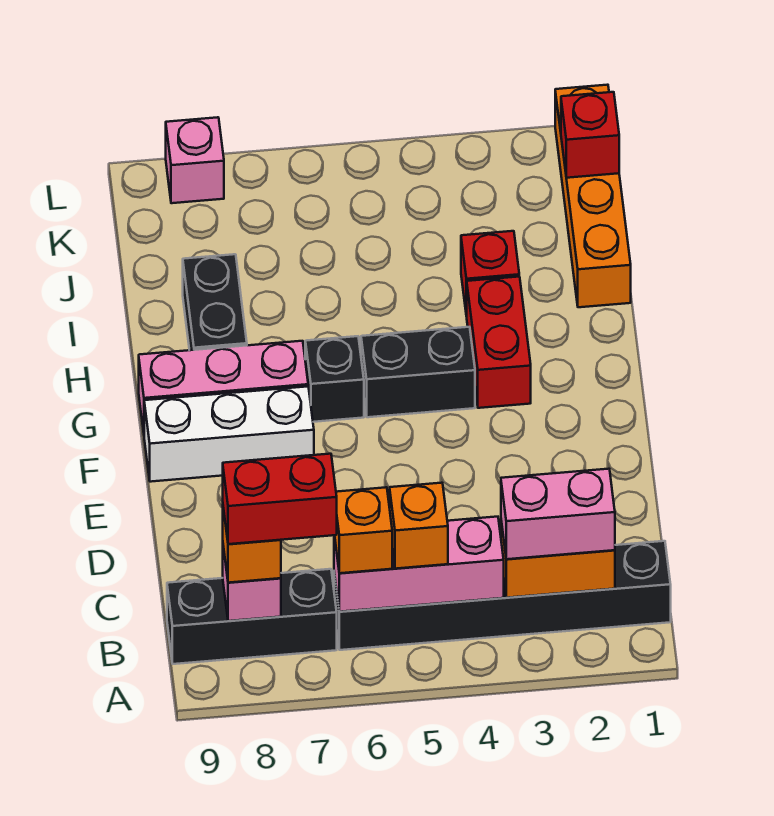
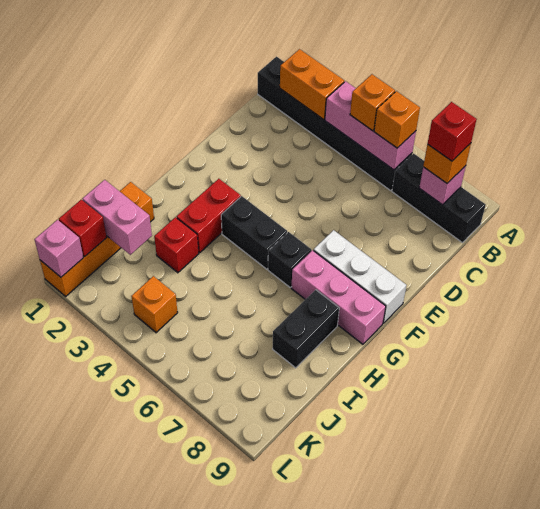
pink 1x2 brick [501,469,615,559] -> pink 1x2 brick moved to [83,180,152,255]
red 1x2 brick [223,454,337,544] -> red 1x1 brick [428,102,477,161]
none -> orange 1x1 brick [131,276,178,333]
pink 1x1 brick [166,117,224,203] -> pink 1x1 brick moved to [34,220,83,277]

